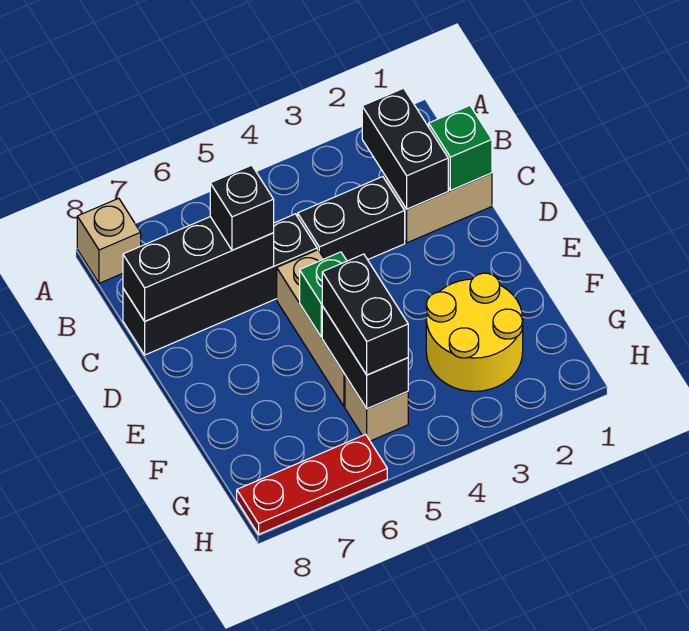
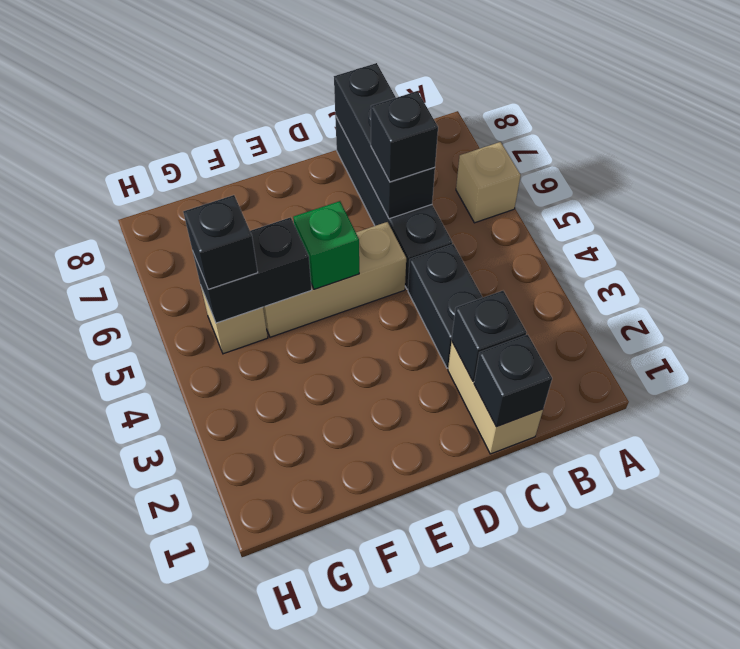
tan 1x1 brick [77,198,141,283] -> tan 1x1 brick moved to [456,142,521,223]
black 1x2 brick [362,88,448,209] -> black 1x1 brick [452,291,527,381]
green 1x1 brick [429,106,492,190] -> black 1x1 brick [474,335,552,427]
yellow 2x2 round brick [426,273,523,391] -> none
black 1x2 brick [322,254,408,375] -> black 1x1 brick [183,195,258,289]
red 1x3 plate [237,434,387,534] -> none

